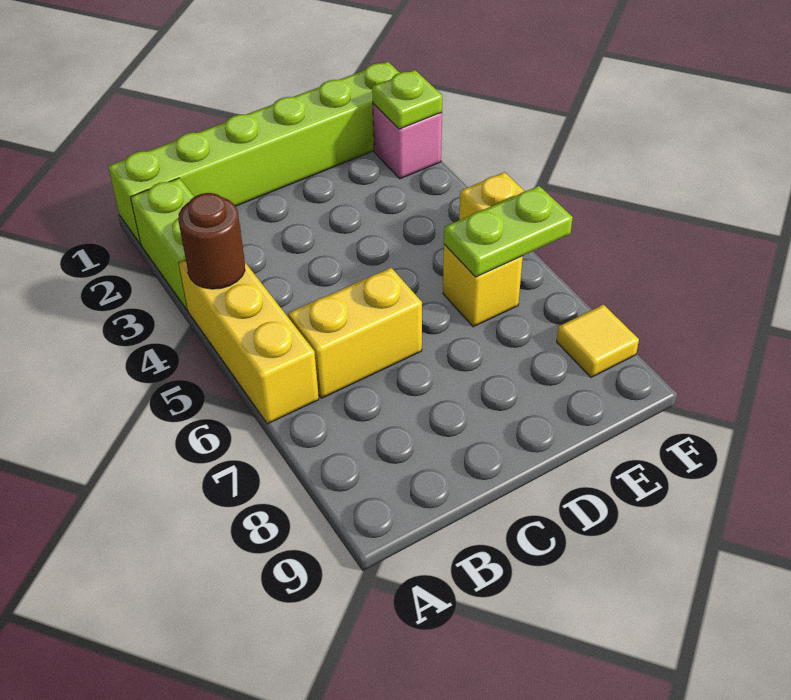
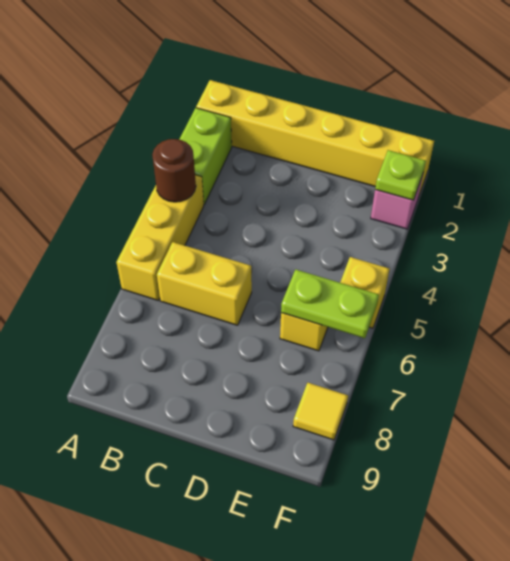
lime 1x6 brick [108,62,400,244] -> yellow 1x6 brick [196,80,434,197]

